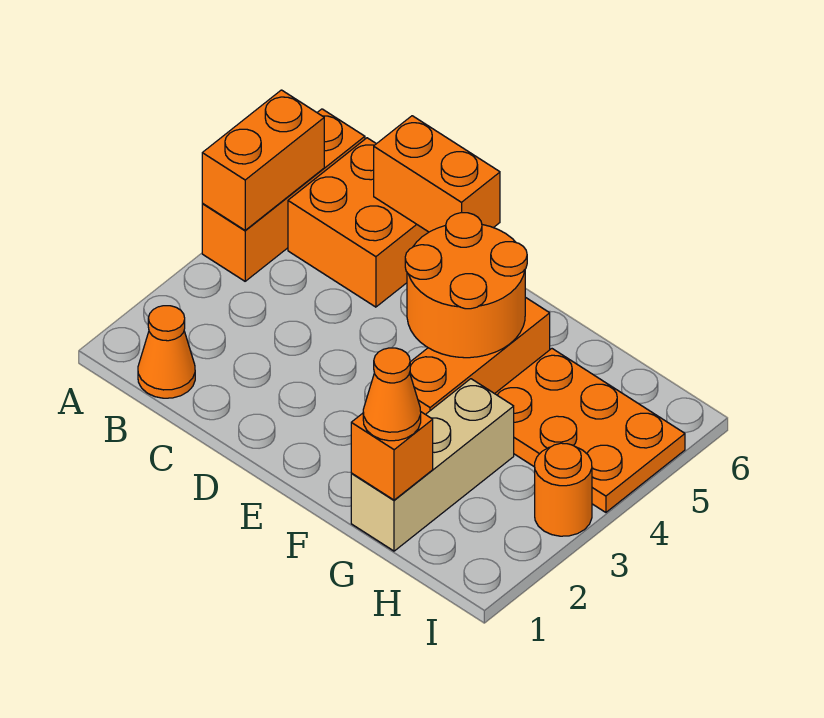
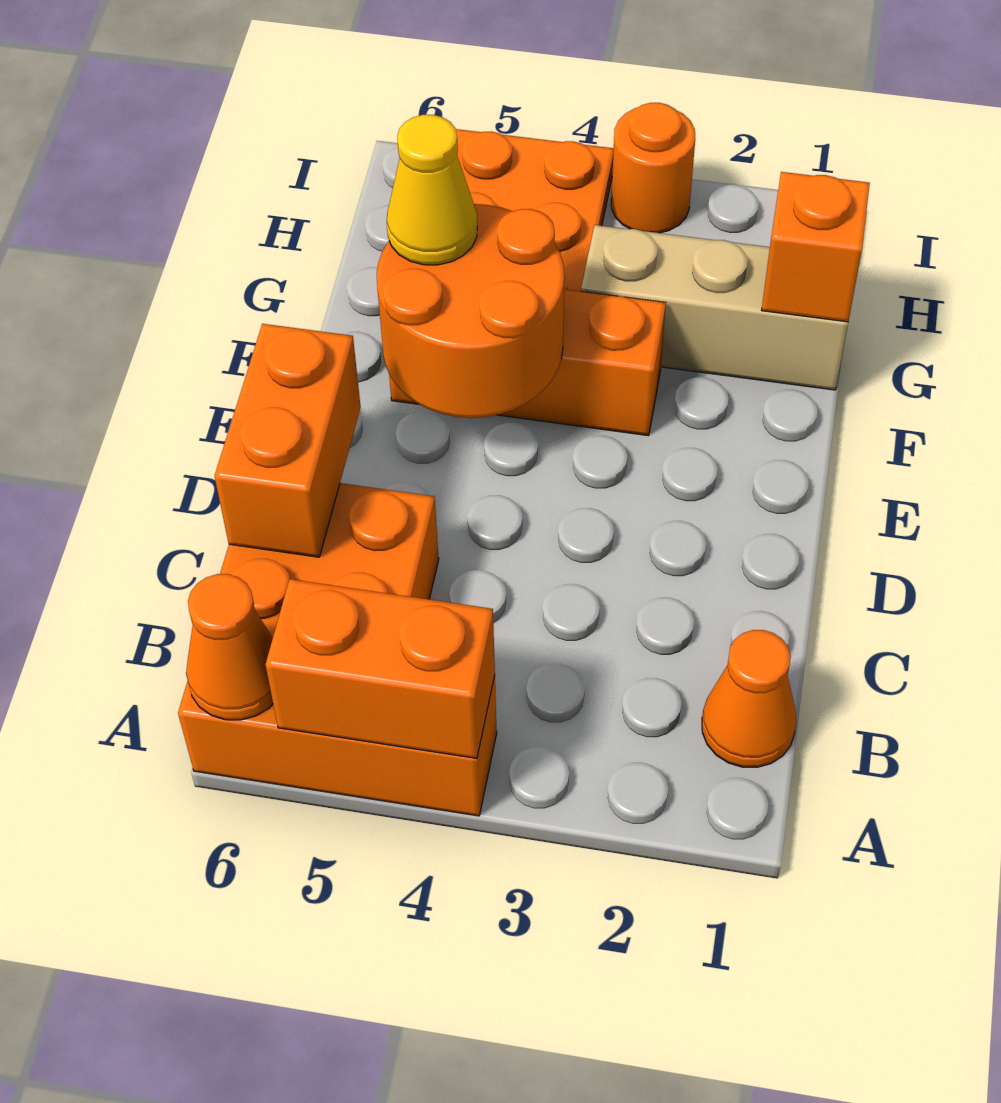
none -> yellow 1x1 cone [387,115,477,265]
orange 1x1 cone [363,348,421,441] -> orange 1x1 cone moved to [186,574,273,720]

